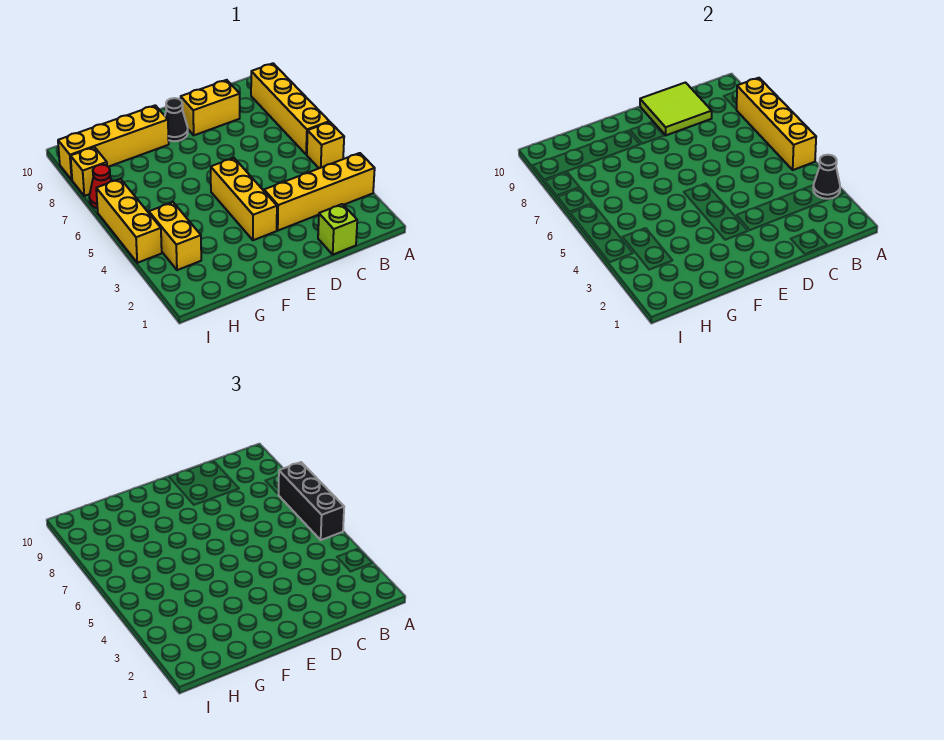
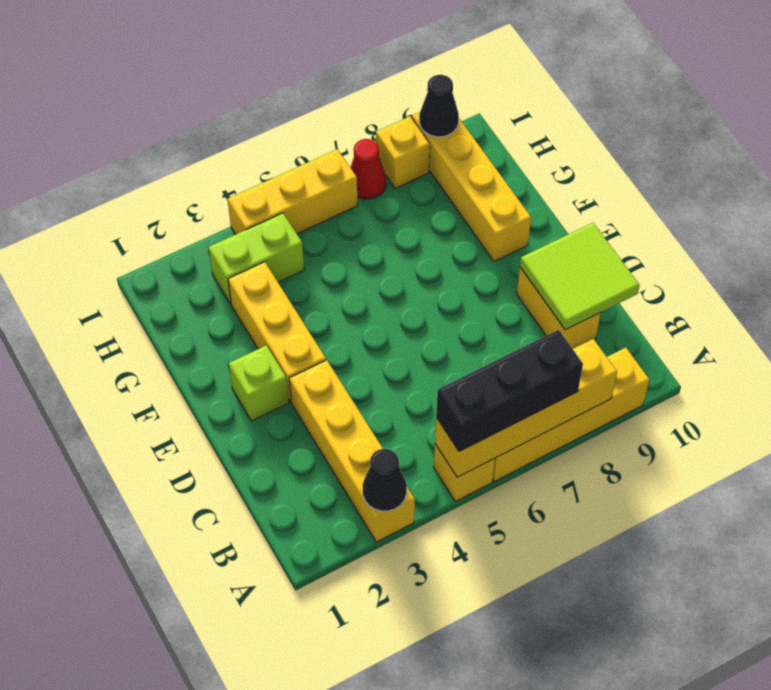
lime 1x1 brick [318,204,357,255] -> lime 1x1 brick moved to [229,345,289,421]
yellow 1x3 brick [211,158,277,240] -> yellow 1x3 brick turned to [228,262,326,402]
black 1x1 cone [165,98,188,141] -> black 1x1 cone moved to [419,75,459,137]
yellow 1x2 brick [149,202,201,270] -> lime 1x2 brick [209,213,304,304]

